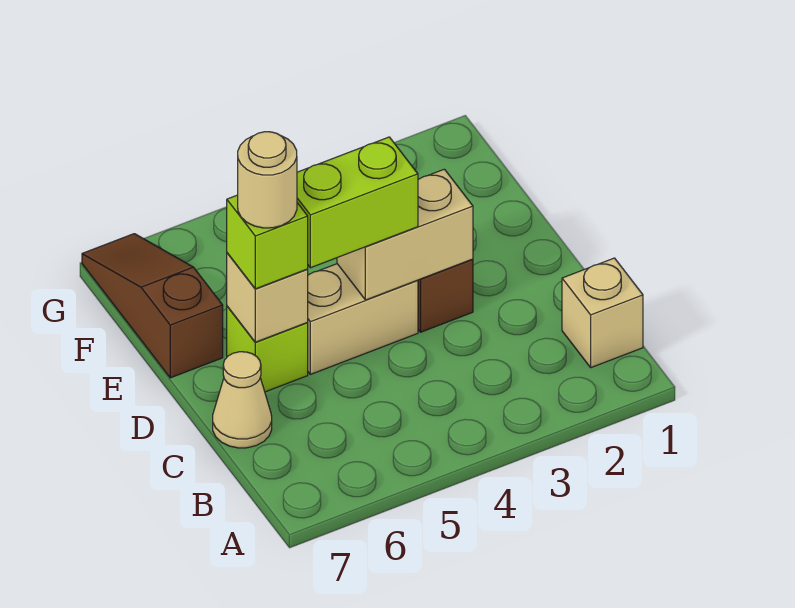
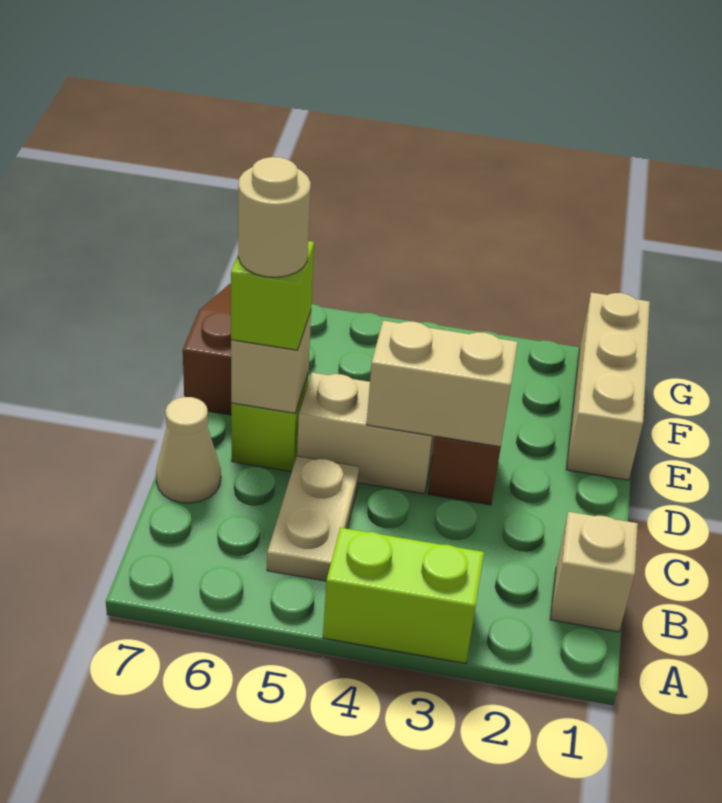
none -> tan 1x2 plate [267,456,359,581]
lime 1x2 brick [297,137,418,268] -> lime 1x2 brick moved to [323,528,484,663]
none -> tan 1x3 brick [567,293,650,480]

